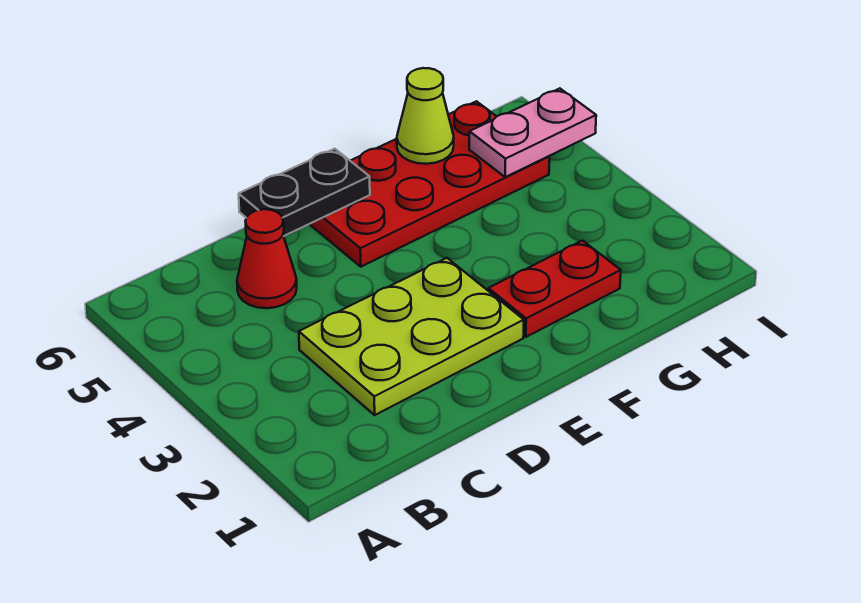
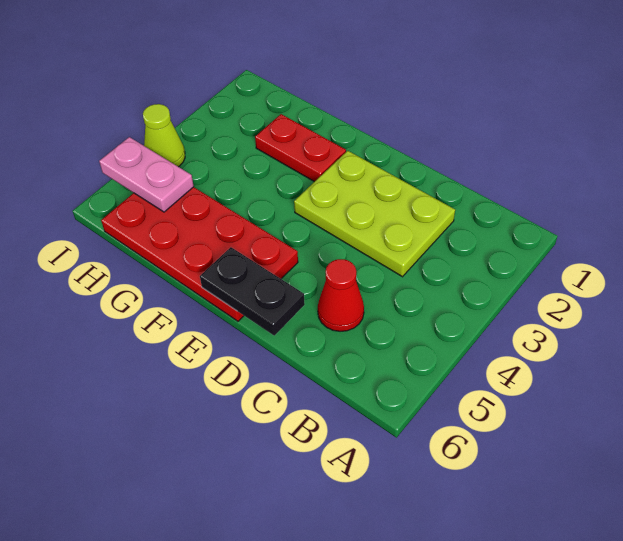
lime 1x1 cone [397,68,454,164] -> lime 1x1 cone moved to [143,104,185,167]

